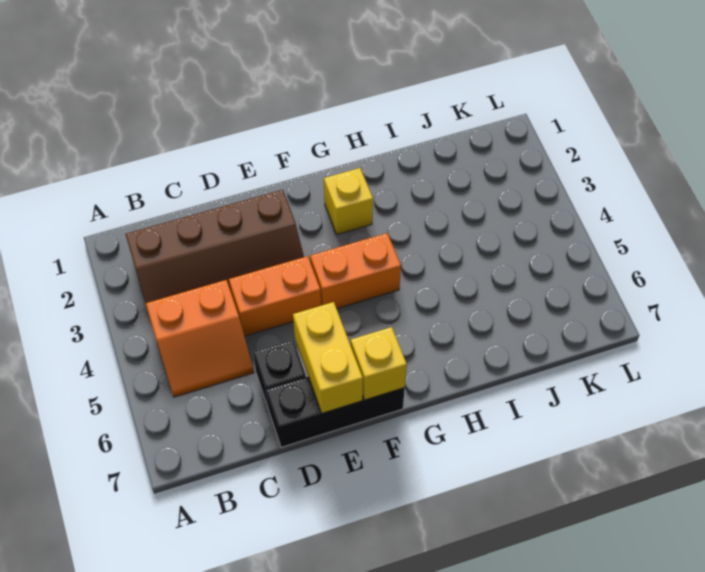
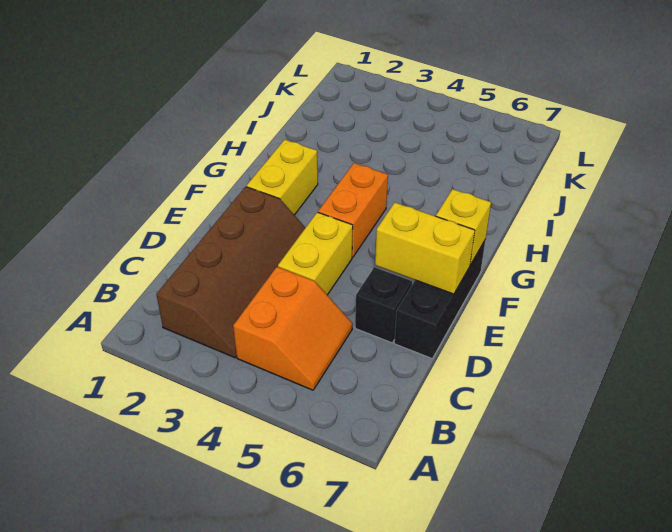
orange 1x2 brick [229,256,321,336] -> yellow 1x2 brick [278,212,353,295]
yellow 1x1 brick [324,168,373,234] -> yellow 1x2 brick [247,140,318,215]

